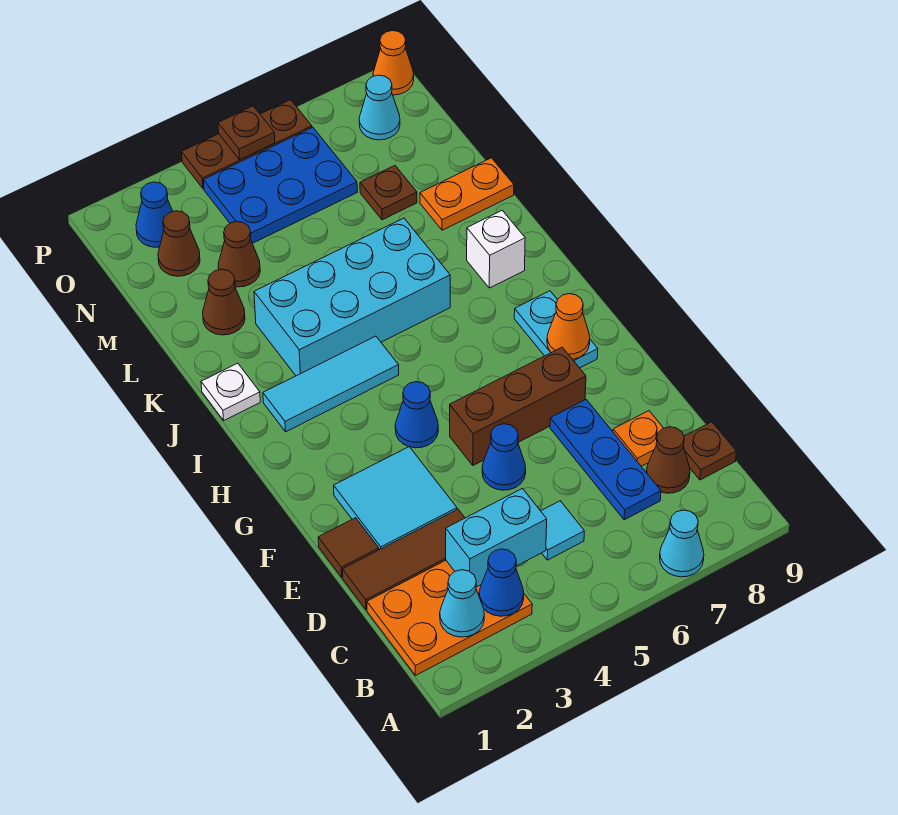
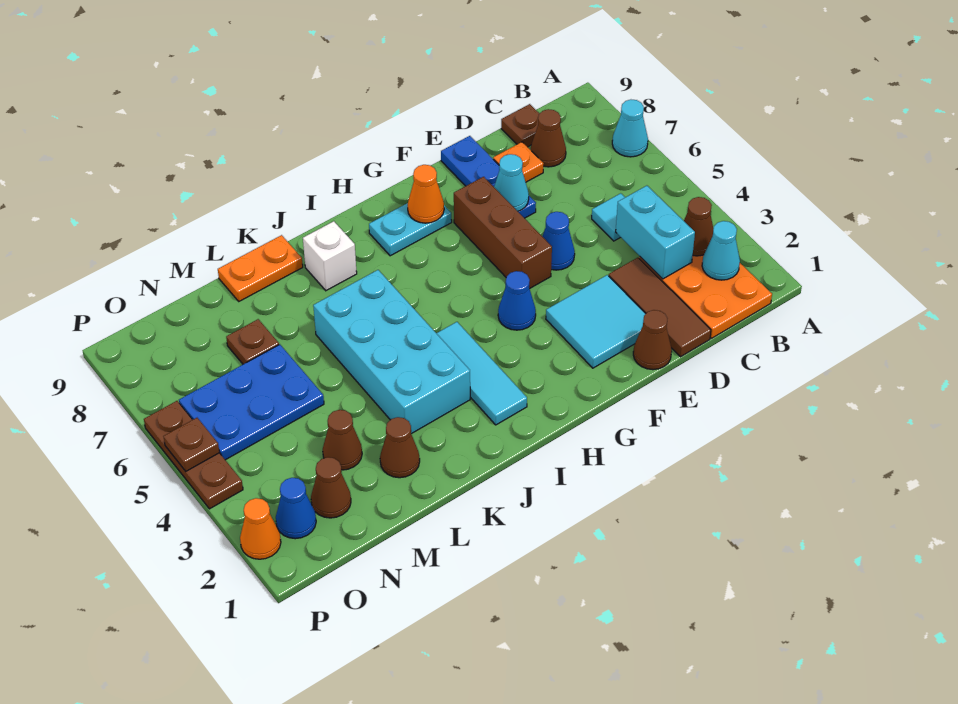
blue 1x1 cone [479,549,524,616] -> brown 1x1 cone [684,197,713,256]
blue 1x3 plate [550,400,661,520] -> blue 1x3 plate turned to [441,136,536,218]
brown 1x1 tile [318,518,379,577] -> brown 1x1 cone [633,310,672,370]
white 1x1 plate [201,363,260,420] -> none
orange 1x2 plate [420,158,514,230] -> orange 1x2 plate turned to [218,235,303,301]
blue 2x3 plate [203,127,357,243] -> blue 2x3 plate turned to [179,345,324,460]
cyan 1x1 cone [359,75,400,140] -> cyan 1x1 cone moved to [494,154,529,211]
orange 1x1 cone [373,31,414,95] -> orange 1x1 cone moved to [240,498,281,559]

